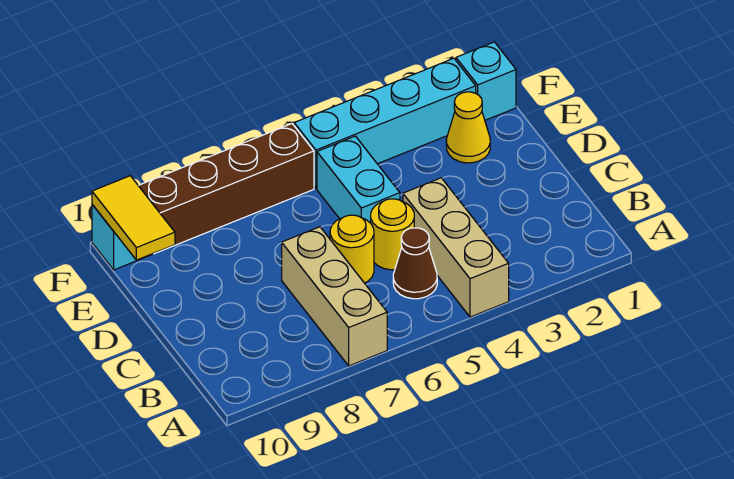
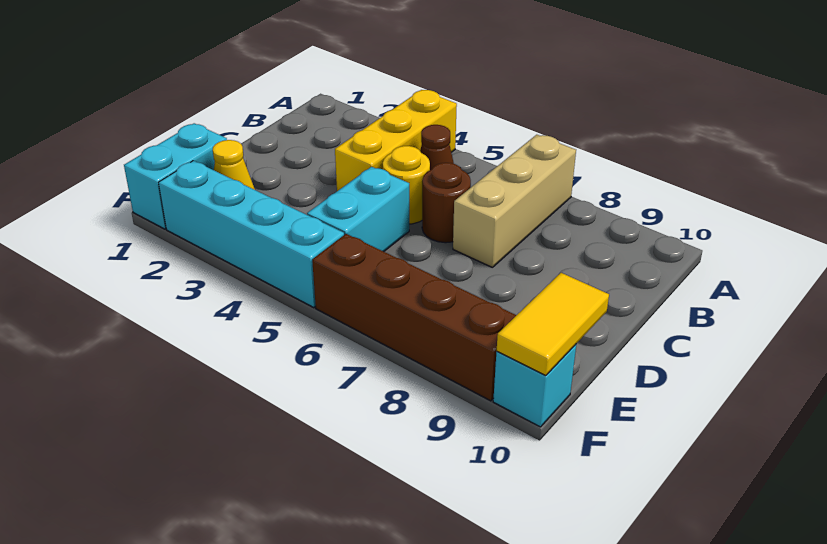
tan 1x3 brick [403,178,509,317] -> yellow 1x3 brick [335,90,457,191]
yellow 1x1 round brick [330,215,374,283] -> brown 1x1 round brick [422,163,471,243]
cyan 1x1 brick [456,42,516,120] -> cyan 1x2 brick [124,123,227,229]

